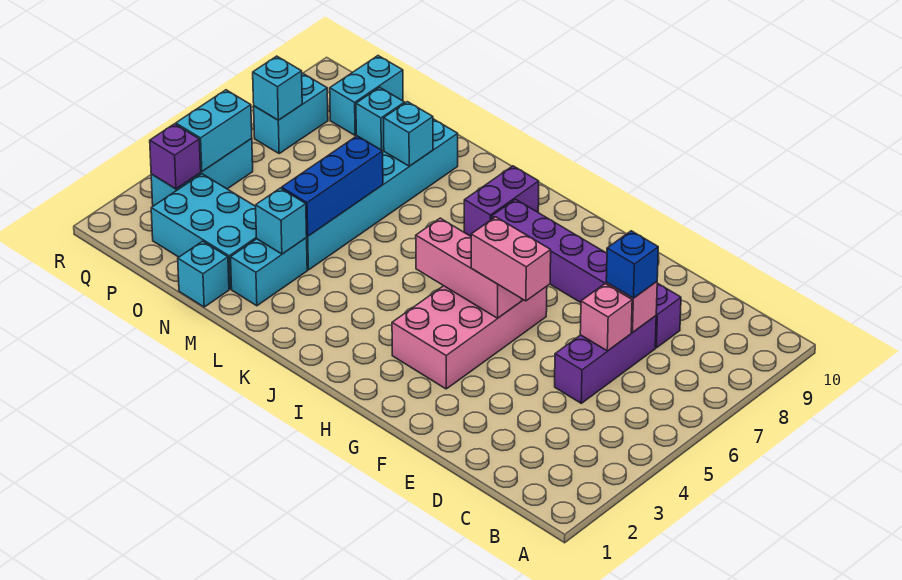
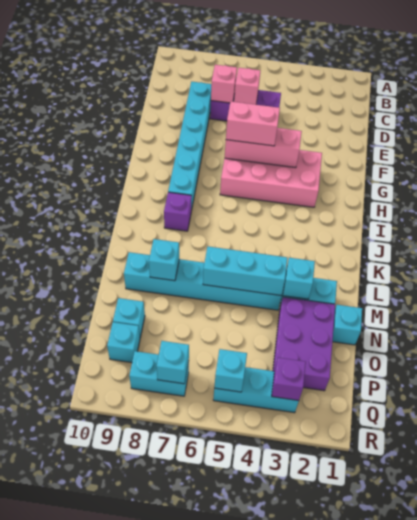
blue 1x1 brick [606,231,658,298] -> none
purple 1x6 brick [492,199,681,348] -> cyan 1x6 brick [168,82,211,211]
pink 1x2 brick [471,217,551,301] -> pink 1x2 brick turned to [226,102,280,146]
pink 1x3 brick [416,218,522,318] -> pink 1x3 brick turned to [225,128,302,168]
purple 1x2 brick [464,166,539,236] -> purple 1x1 brick [164,192,192,231]
blue 1x3 brick [282,136,383,236] -> cyan 1x3 brick [203,247,287,296]
cyan 2x3 brick [151,174,257,289] -> purple 2x3 brick [273,297,335,391]
cyan 1x2 brick [330,56,403,135] -> cyan 1x1 brick [107,322,140,363]
cyan 1x2 brick [176,90,252,171] -> cyan 1x1 brick [214,349,247,392]

